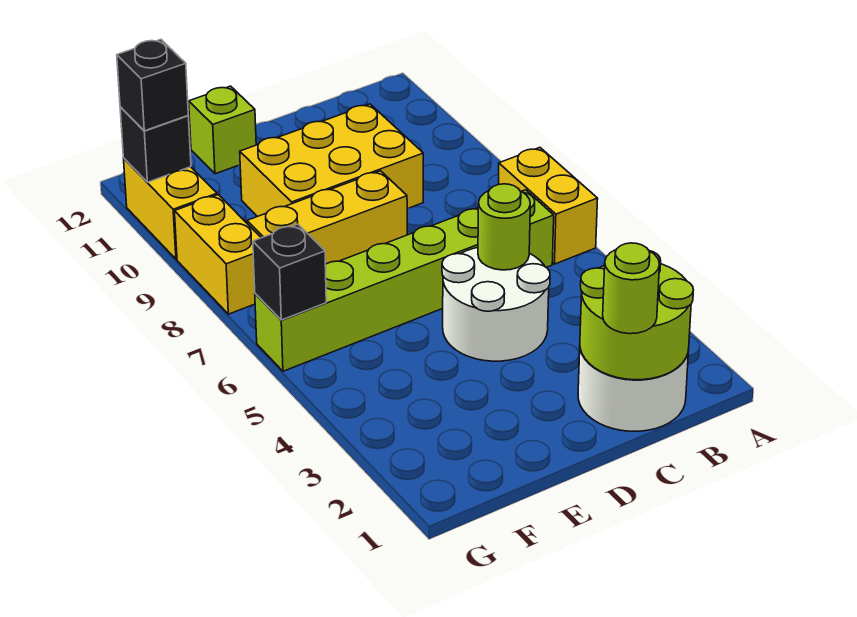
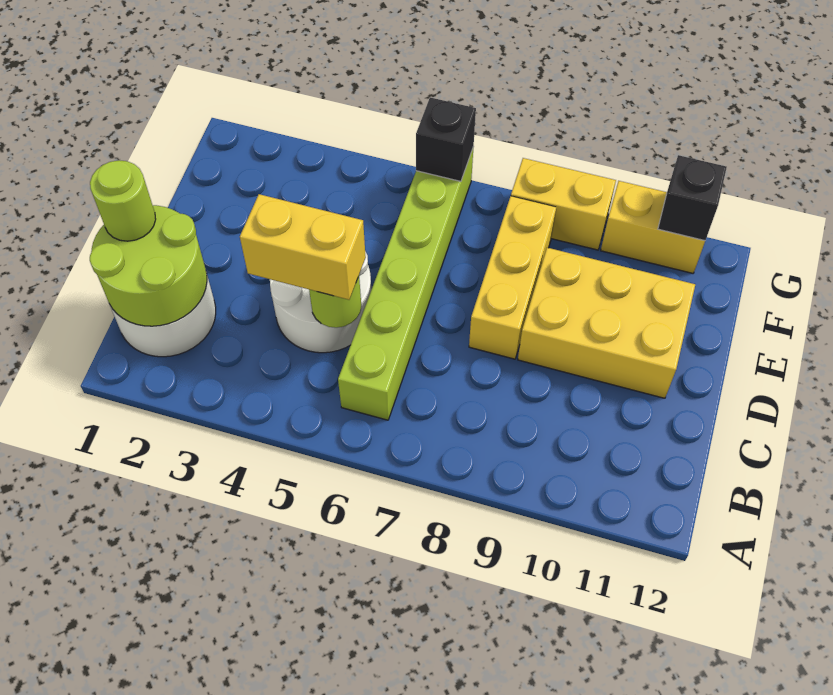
yellow 1x2 brick [499,148,598,264] -> yellow 1x2 brick moved to [240,194,366,300]
yellow 2x3 brick [240,104,423,217] -> yellow 2x3 brick turned to [518,248,695,398]
lime 1x1 brick [189,86,256,174] -> none
black 1x1 brick [117,40,188,131] -> none

